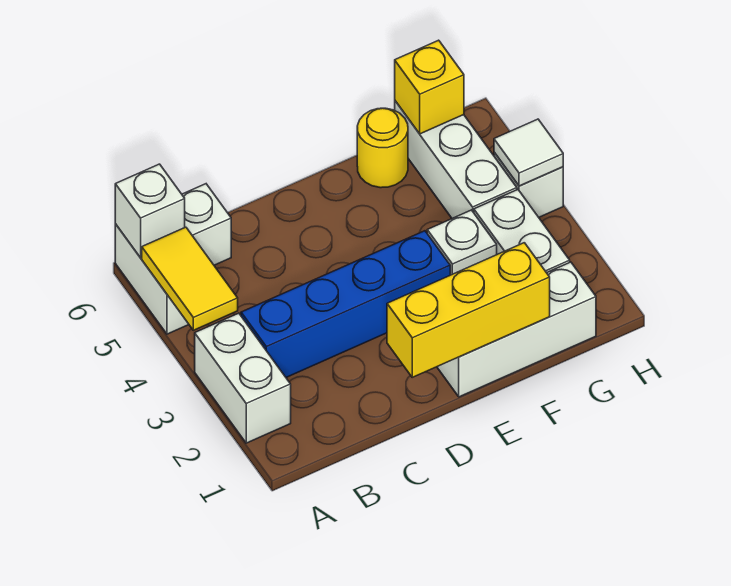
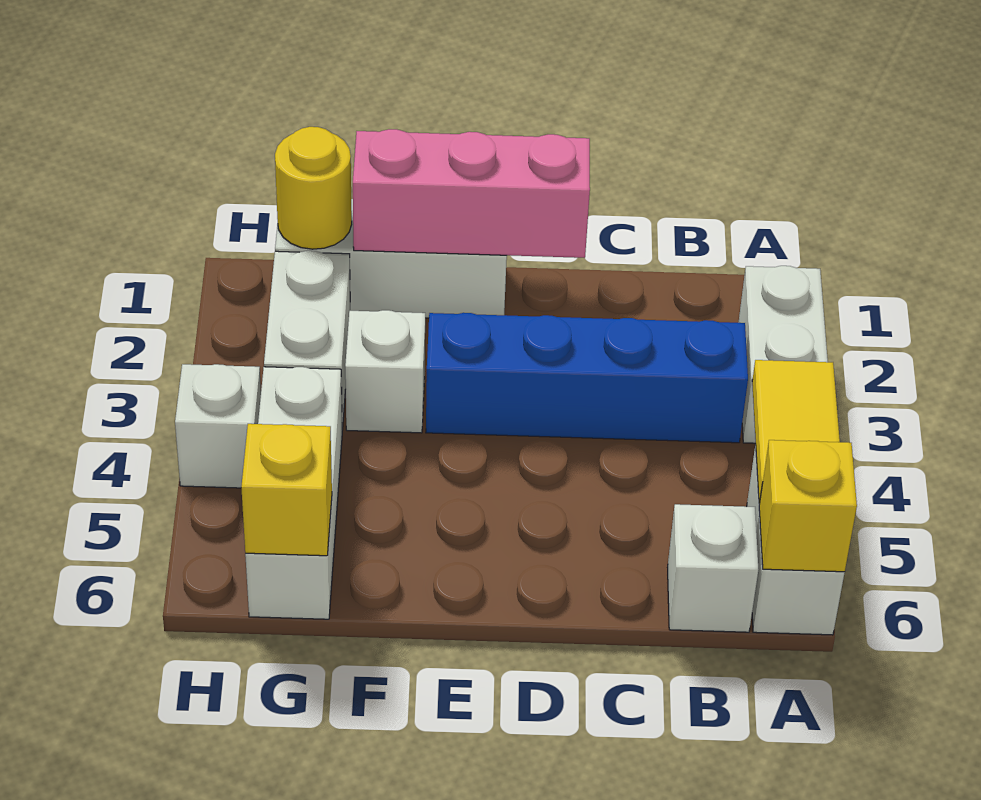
white 1x1 brick [115,164,185,258] -> yellow 1x1 brick [759,440,857,572]
yellow 1x3 brick [387,243,550,377] -> pink 1x3 brick [353,129,590,258]
yellow 1x1 round brick [357,108,408,188] -> yellow 1x1 round brick moved to [275,127,352,249]
white 1x1 tile [494,119,563,186] -> none

